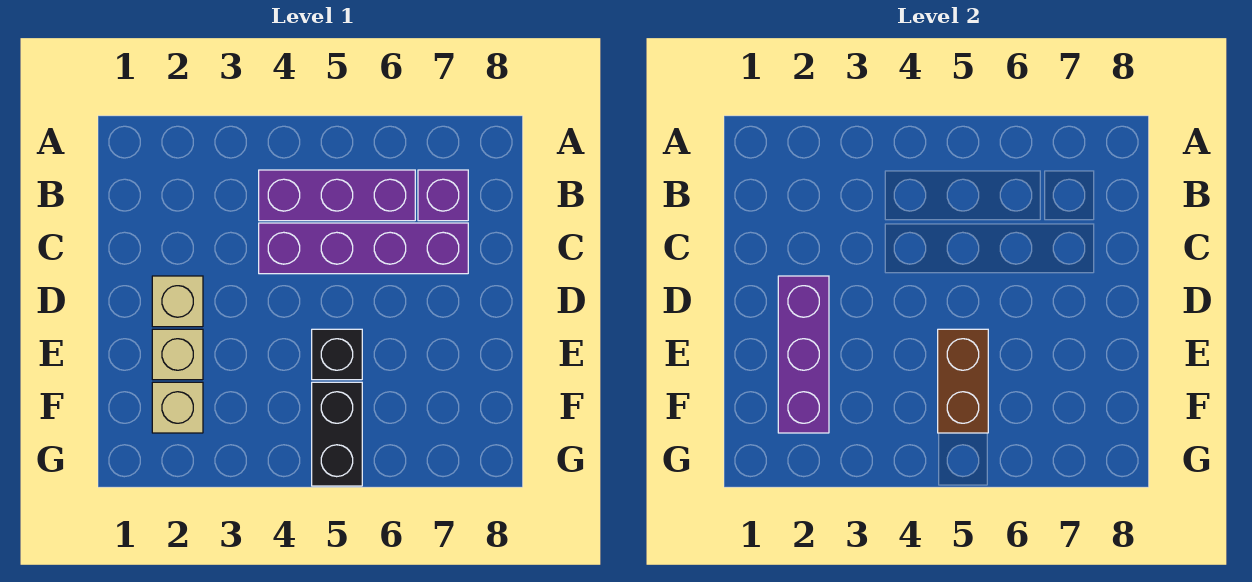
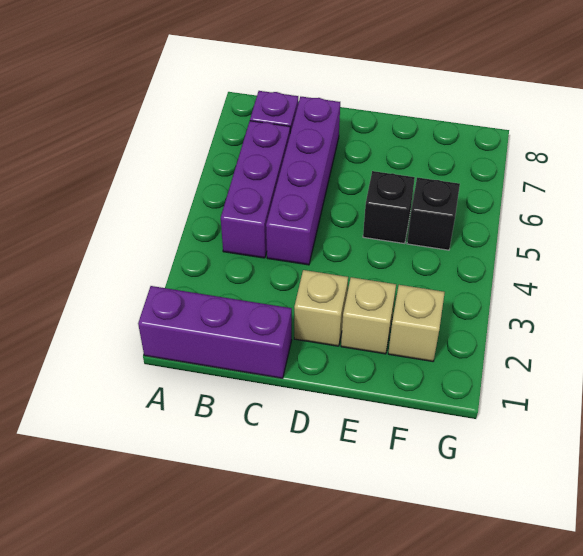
purple 1x3 brick [778,276,829,433] -> purple 1x3 brick moved to [138,286,292,378]
brown 1x2 brick [938,329,988,433] -> none
black 1x2 brick [312,382,362,486] -> black 1x1 brick [407,177,460,250]

